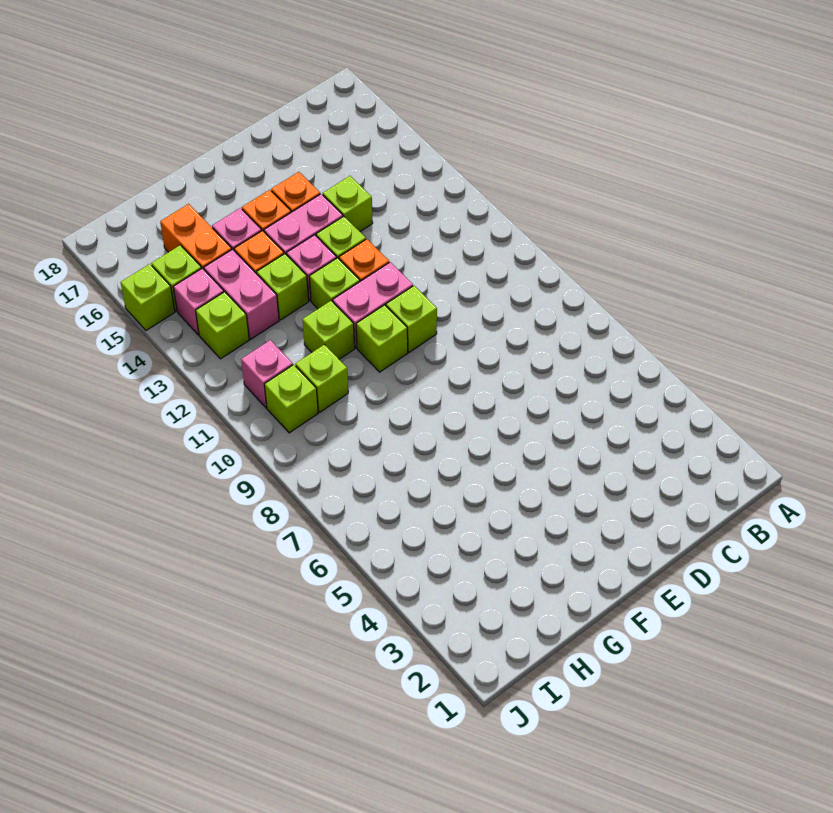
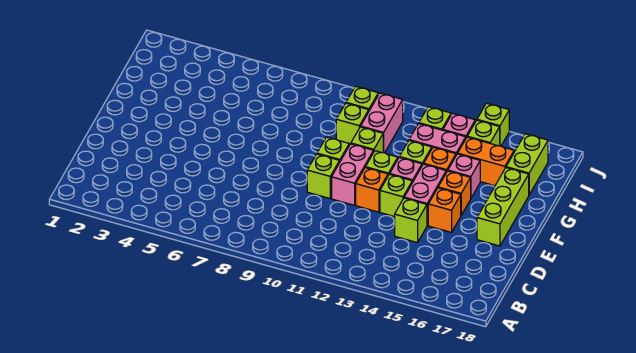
none -> lime 1x3 brick [477,168,529,246]
none -> lime 1x2 brick [506,134,548,195]
pink 1x1 brick [241,340,293,408] -> pink 1x2 brick [361,93,403,153]

